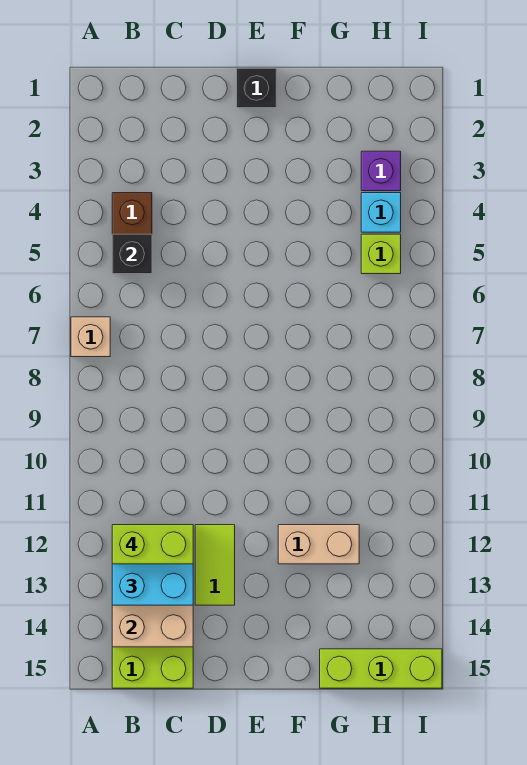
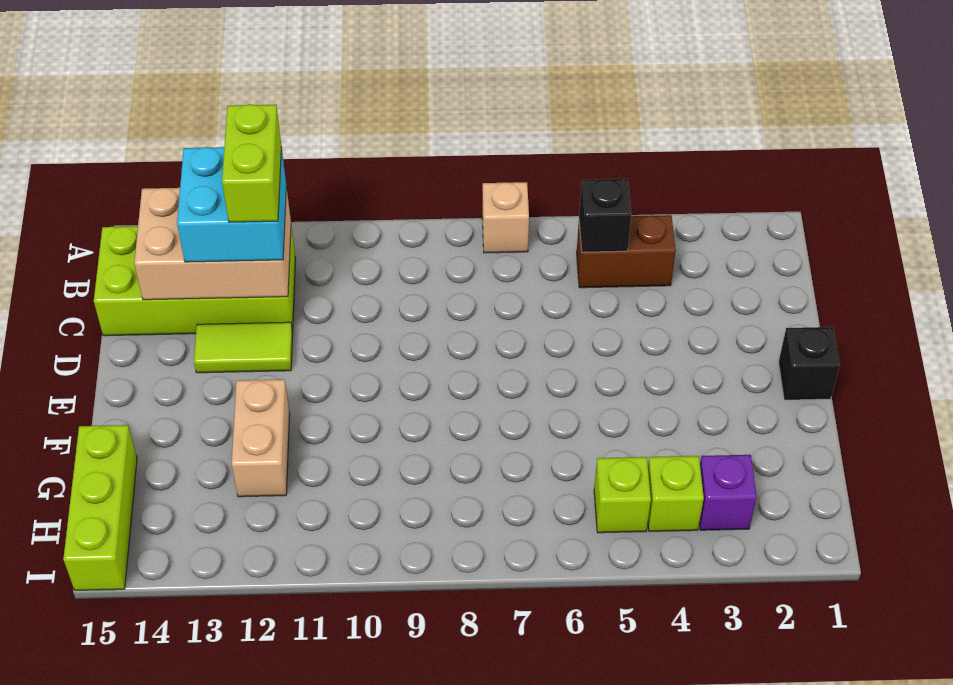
cyan 1x1 brick [361,193,401,232] -> lime 1x1 brick [648,456,704,531]

